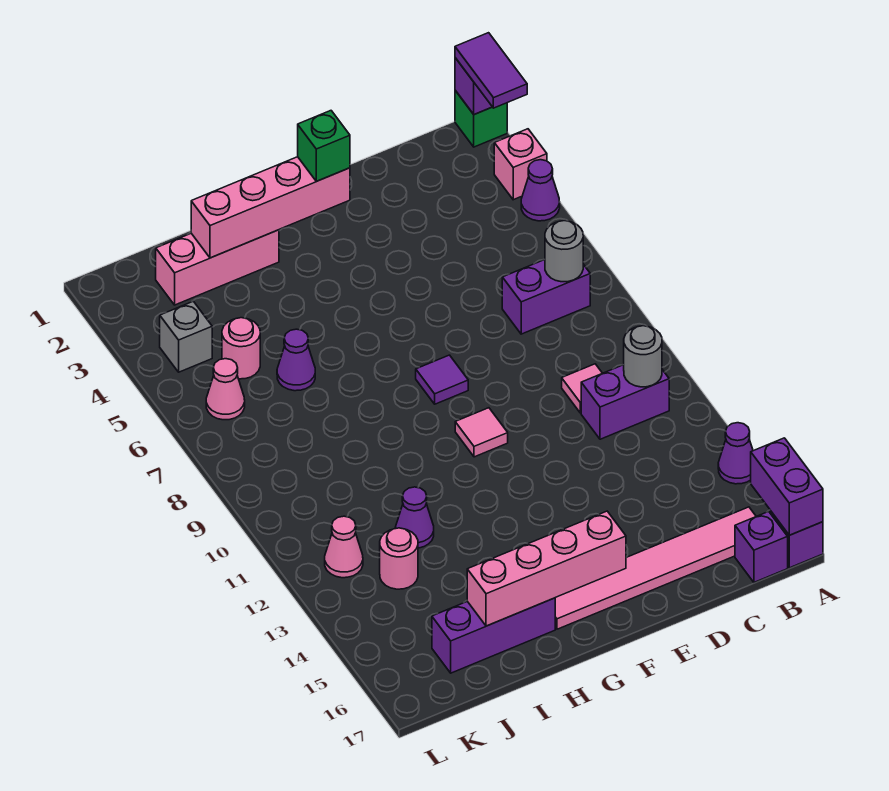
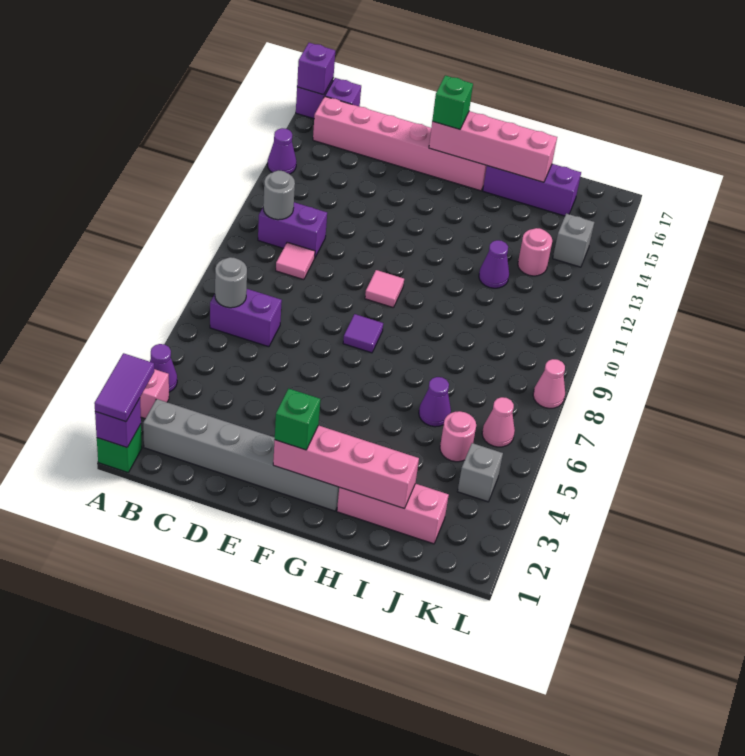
purple 1x2 brick [751,438,823,535] -> purple 1x1 brick [297,43,335,95]
none -> grey 1x6 brick [143,399,339,511]
pink 1x6 tile [555,507,756,629] -> pink 1x6 brick [313,97,487,191]
none -> green 1x1 brick [432,75,473,129]
pink 1x1 cone [325,516,363,578] -> pink 1x1 cone moved to [533,359,565,408]
none -> grey 1x1 brick [553,213,594,267]

